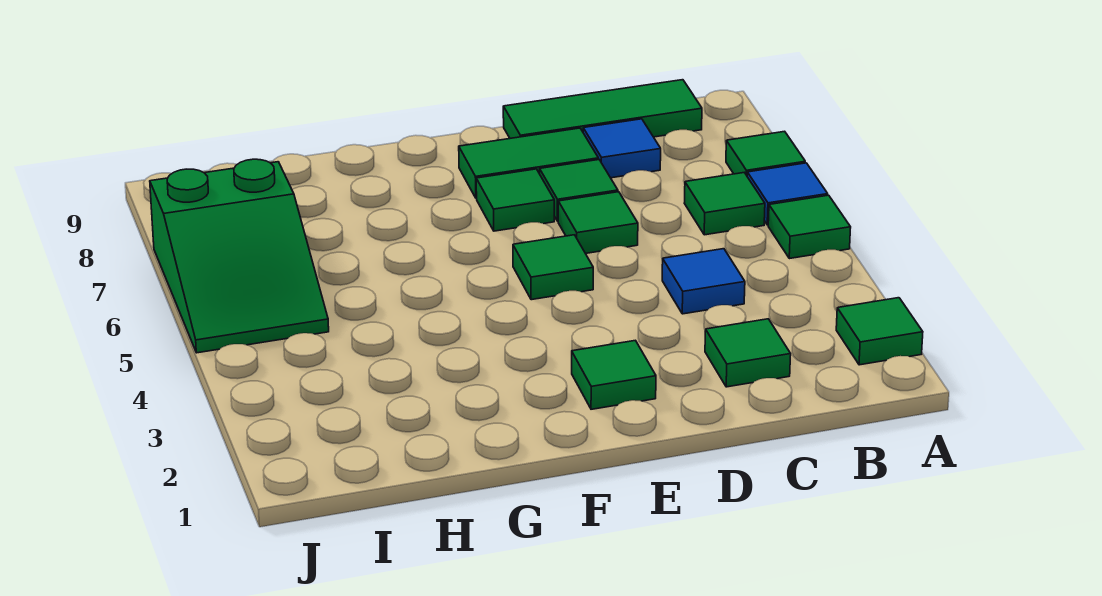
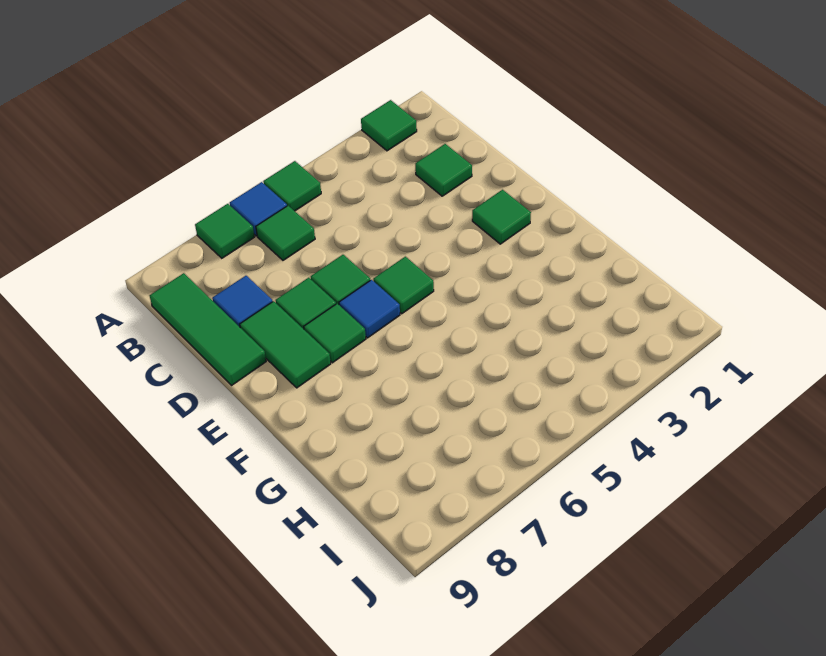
blue 1x1 tile [662,249,745,314] -> blue 1x1 tile moved to [339,280,400,338]
green 2x3 slope [150,159,329,353] -> none

